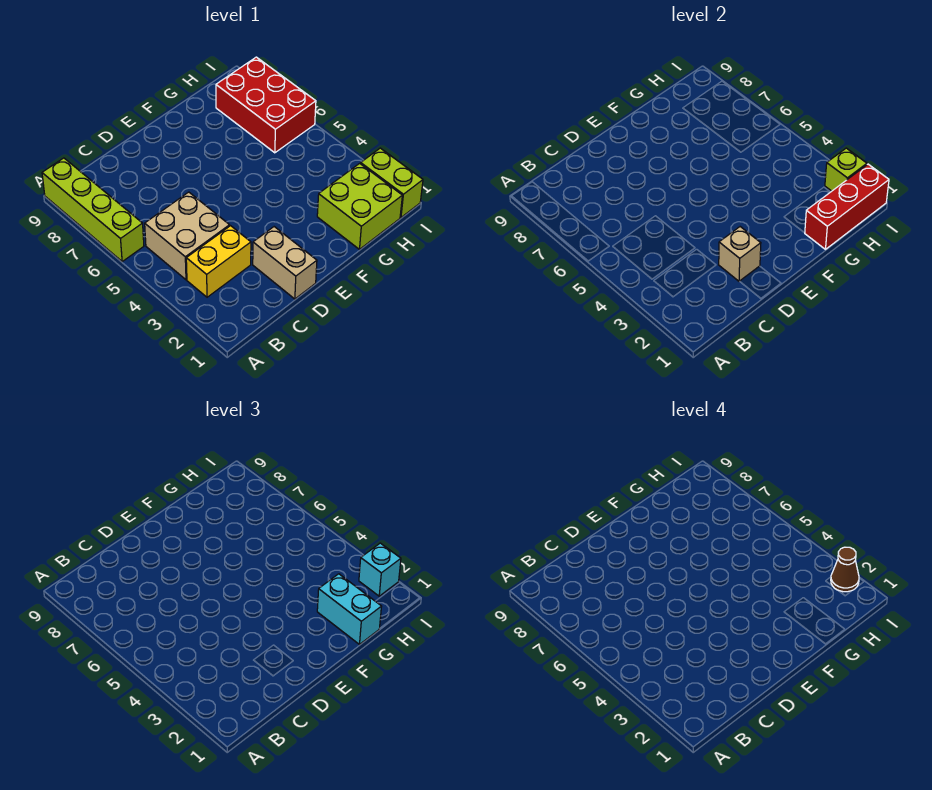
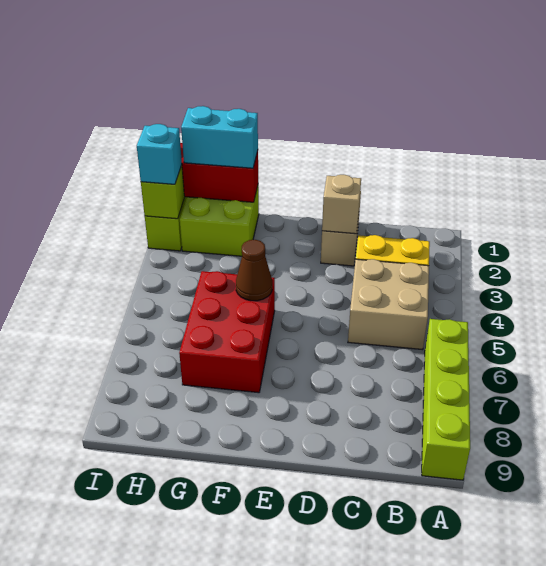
cyan 1x2 brick [317,574,382,644] -> cyan 1x2 brick turned to [181,106,258,168]
red 2x3 brick [216,57,316,153] -> red 2x3 brick moved to [179,271,275,393]
brown 1x1 cone [831,547,859,592] -> brown 1x1 cone moved to [236,240,272,301]

